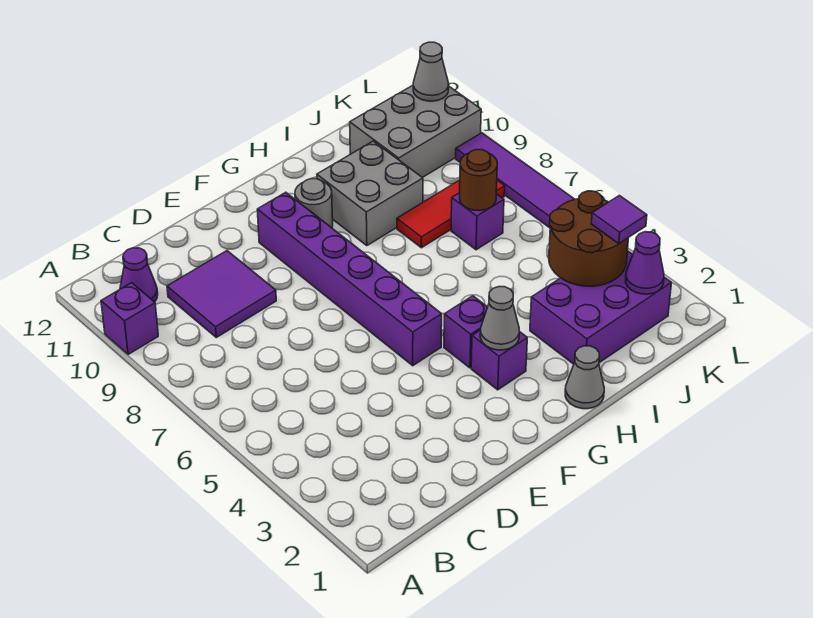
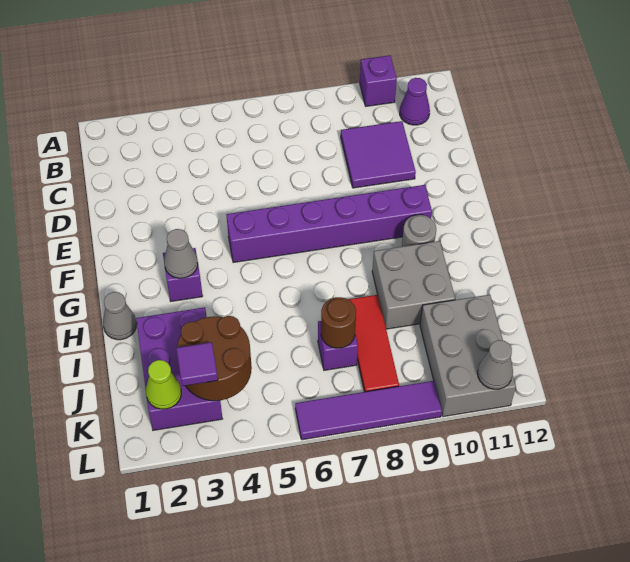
purple 1x1 brick [444,296,487,368] -> none
purple 1x1 cone [626,232,664,294] -> lime 1x1 cone [146,360,181,409]

